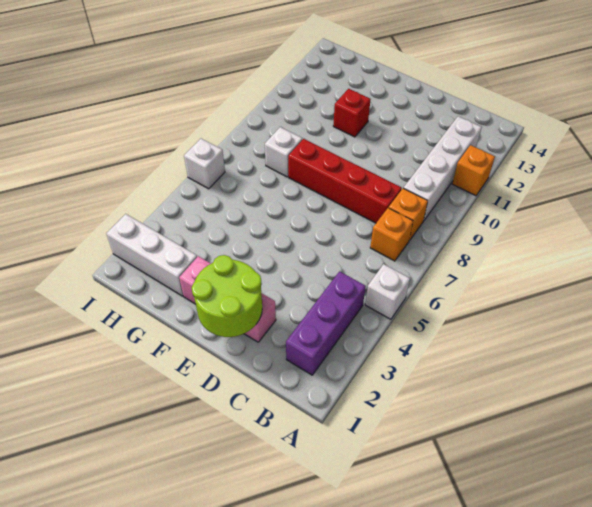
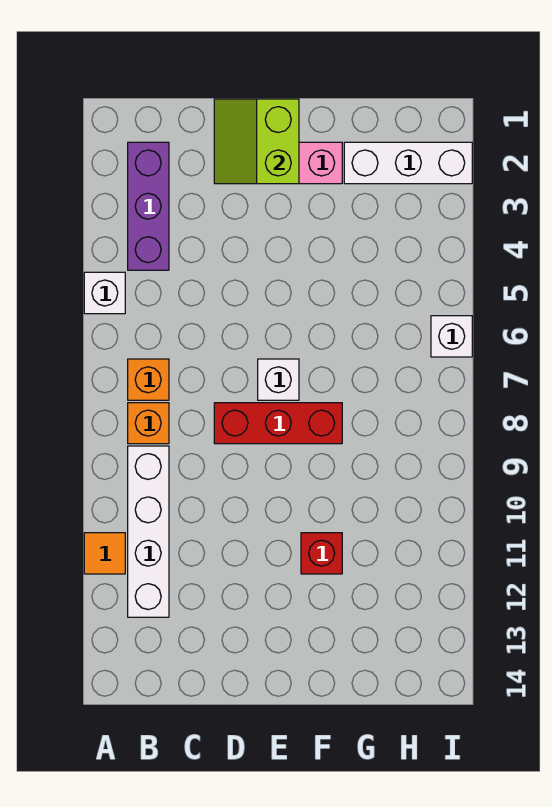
orange 1x1 brick [452,145,495,196] -> orange 1x1 tile [84,533,125,574]
red 1x4 brick [288,139,402,223] -> red 1x3 brick [214,403,342,444]
lime 2x2 round brick [192,255,262,337] -> lime 2x2 slope [214,99,299,184]
white 1x1 brick [265,127,302,177] -> white 1x1 brick moved to [258,359,299,400]

